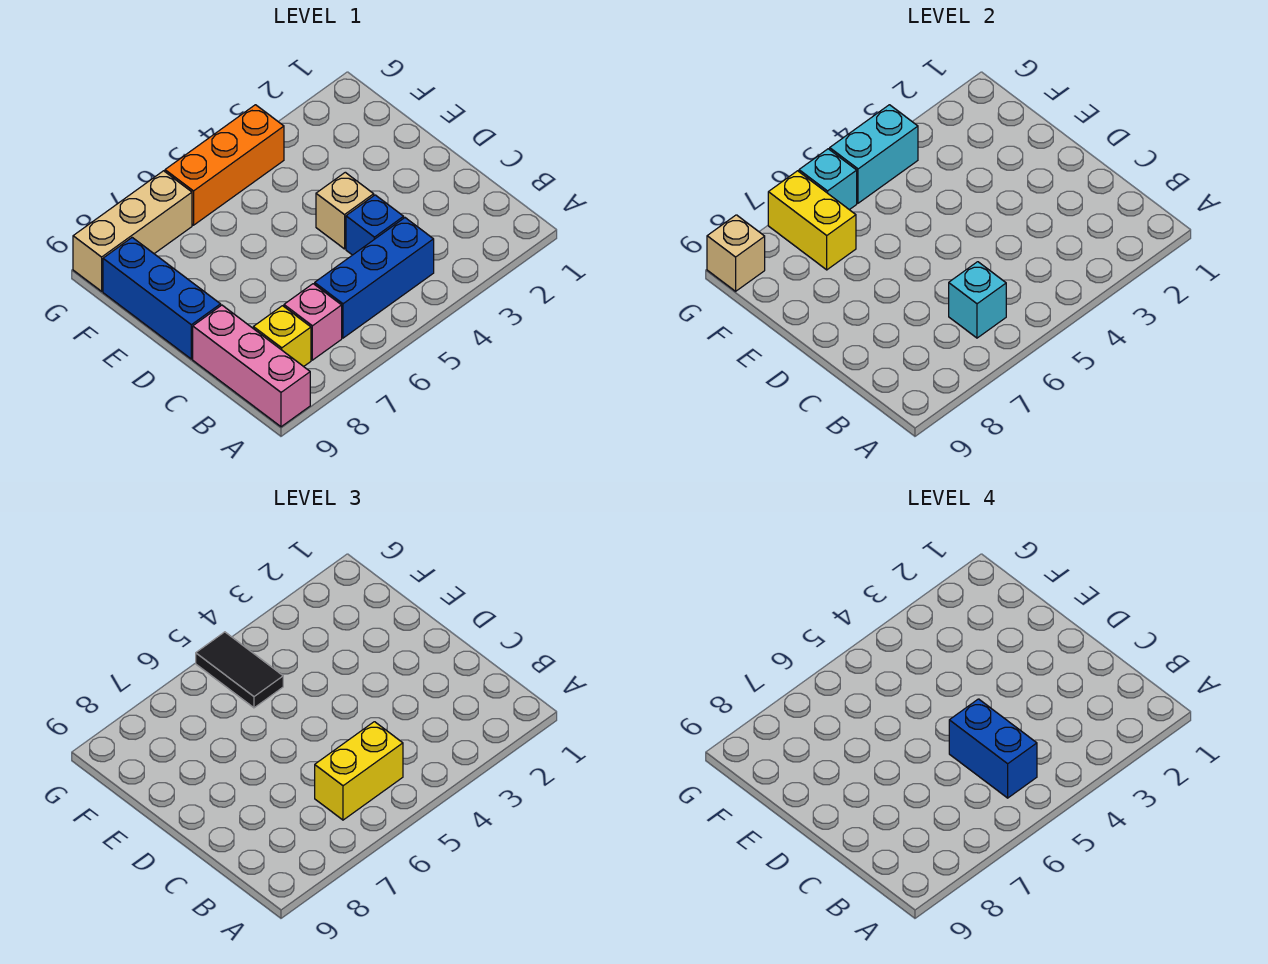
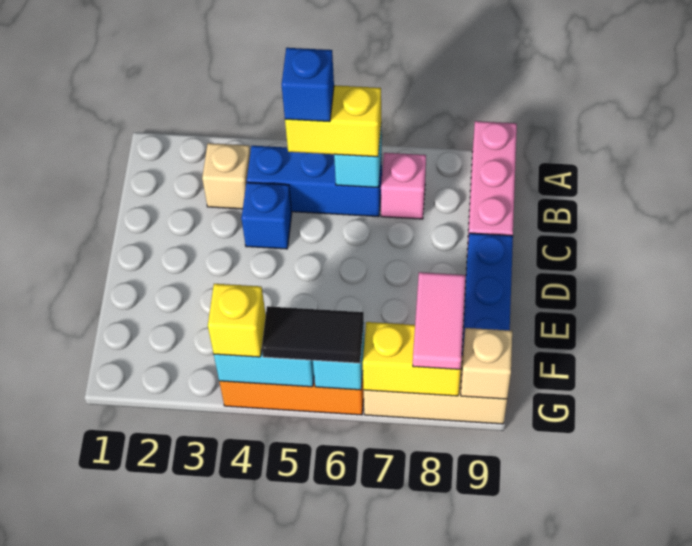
blue 1x2 brick [949,699,1037,798] -> blue 1x1 brick [282,48,334,122]
yellow 1x1 brick [253,306,311,367] -> yellow 1x1 brick moved to [208,284,266,357]
tan 1x1 brick [316,172,374,249] -> tan 1x1 brick moved to [202,143,250,209]
black 1x2 tile [196,632,283,708] -> black 1x2 tile turned to [262,306,364,363]
yellow 1x2 brick [768,171,856,270] -> yellow 1x2 brick turned to [363,322,460,396]
none -> pink 1x2 tile [413,272,466,369]

